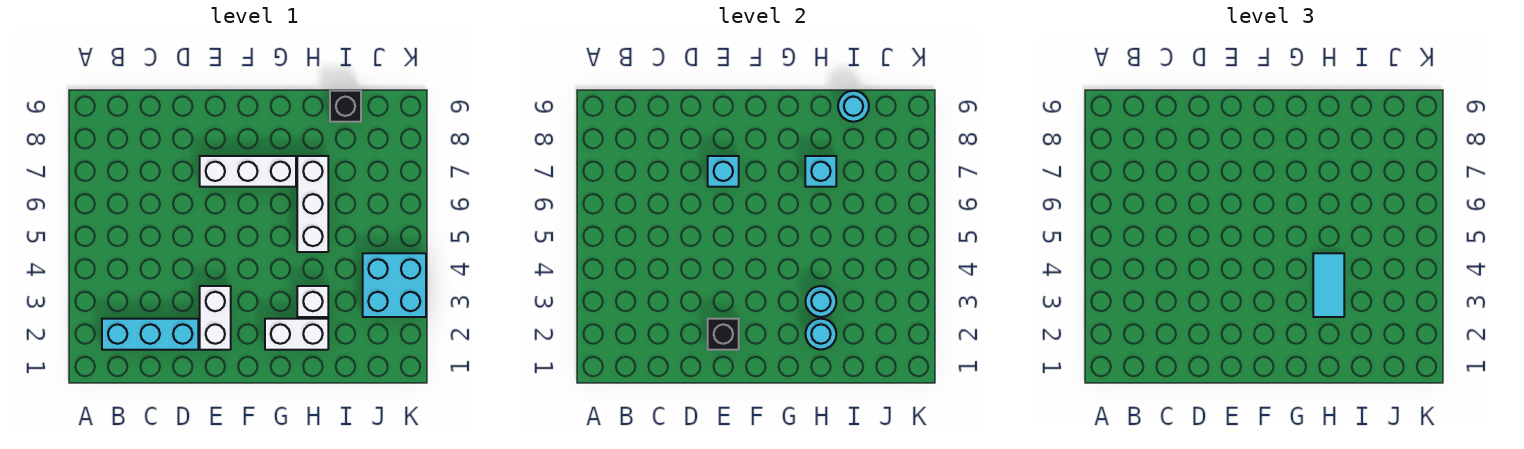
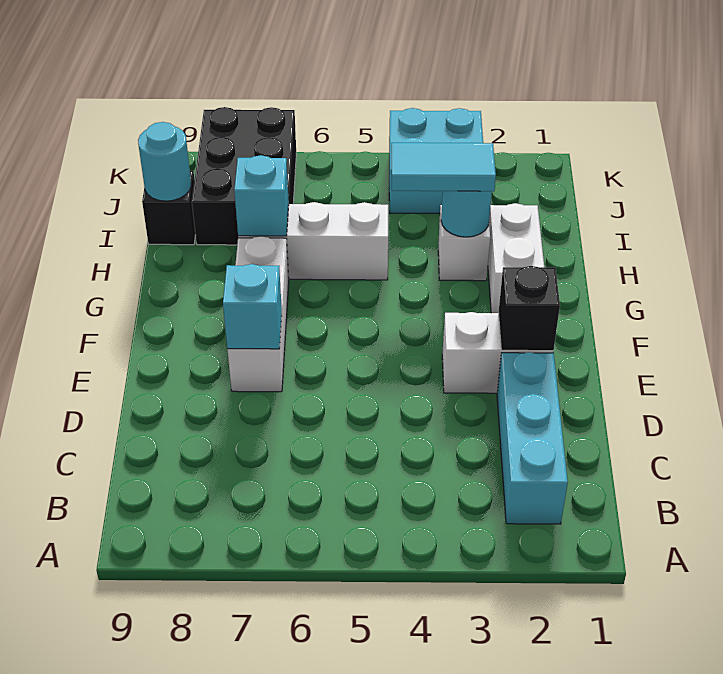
cyan 1x1 round brick [806,319,836,350] -> none
none -> black 2x3 brick [192,107,296,245]

